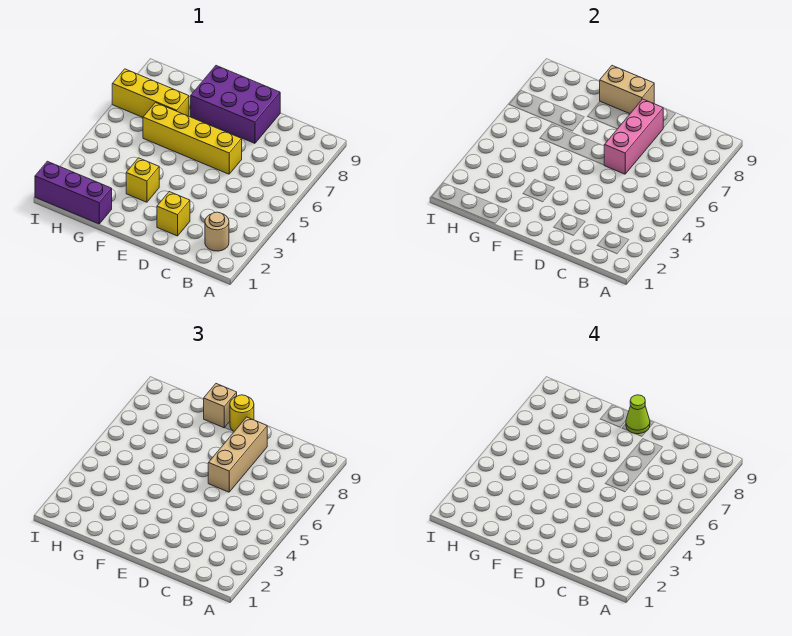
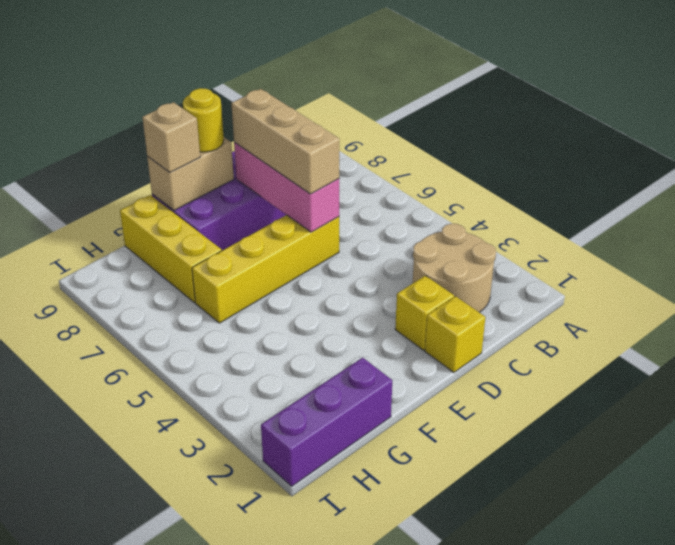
tan 1x1 round brick [205,212,229,251] -> tan 2x2 round brick [413,224,496,312]
lime 1x1 cone [626,395,650,434] -> none
yellow 1x1 brick [126,158,159,202] -> yellow 1x1 brick moved to [425,296,485,372]
yellow 1x3 brick [112,69,189,117] -> yellow 1x3 brick turned to [120,195,222,302]

